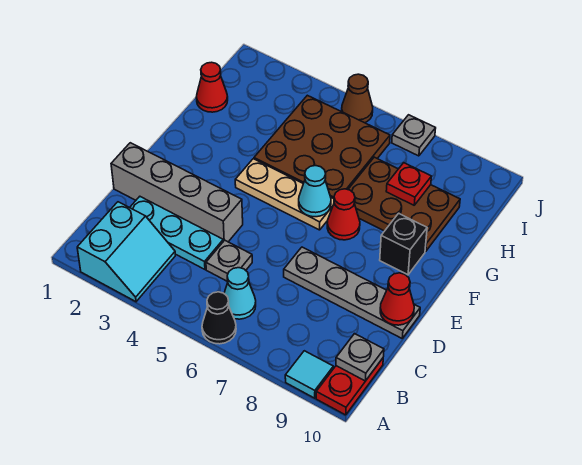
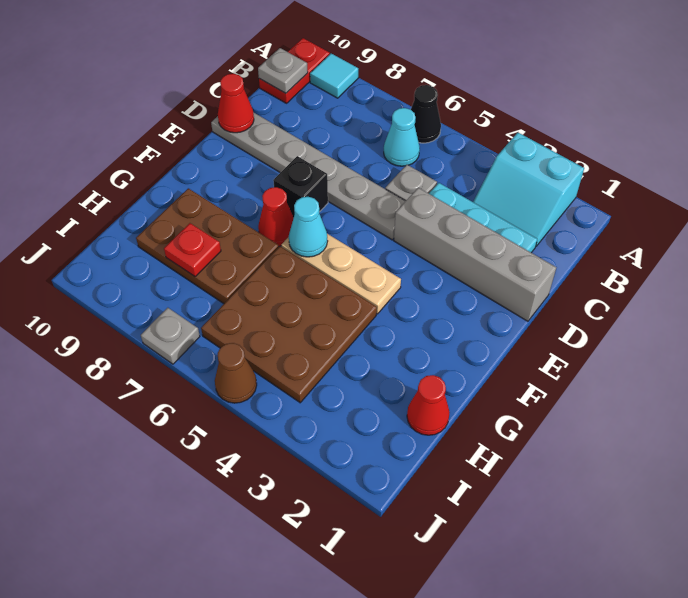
cyan 2x2 slope [77,202,175,302] -> cyan 2x2 slope turned to [473,133,584,246]
grey 1x4 plate [284,247,420,338] -> grey 1x6 plate [211,112,405,240]
black 1x1 brick [380,213,427,275] -> black 1x1 brick moved to [273,156,328,217]

